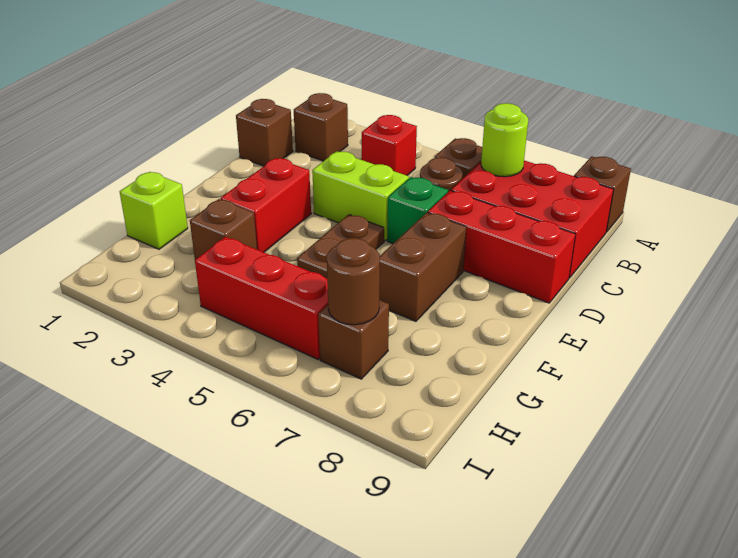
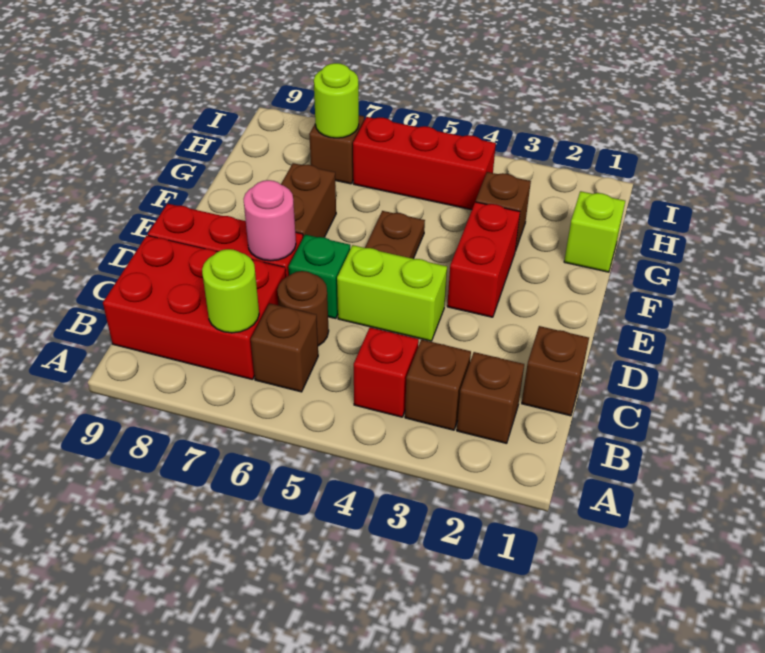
brown 1x1 brick [574,156,631,232] -> brown 1x1 brick moved to [405,340,471,430]
none -> pink 1x1 round brick [244,180,296,261]
brown 1x1 round brick [327,238,380,325] -> lime 1x1 round brick [314,63,359,138]

